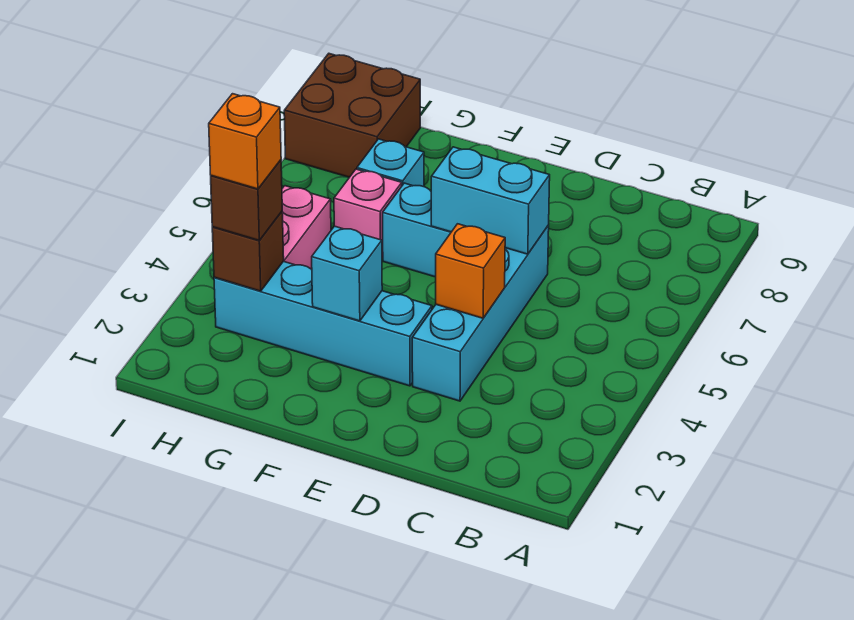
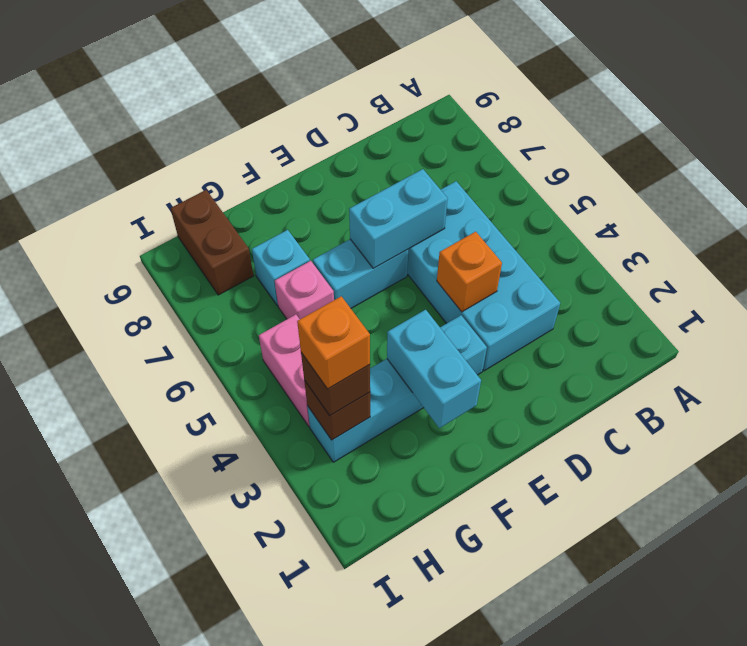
cyan 1x4 brick [412,225,549,401] -> cyan 2x4 brick [407,181,560,371]
cyan 1x1 brick [312,226,382,321] -> cyan 1x2 brick [387,310,481,428]
brown 2x2 brick [284,54,420,177] -> brown 1x2 brick [170,190,254,295]

